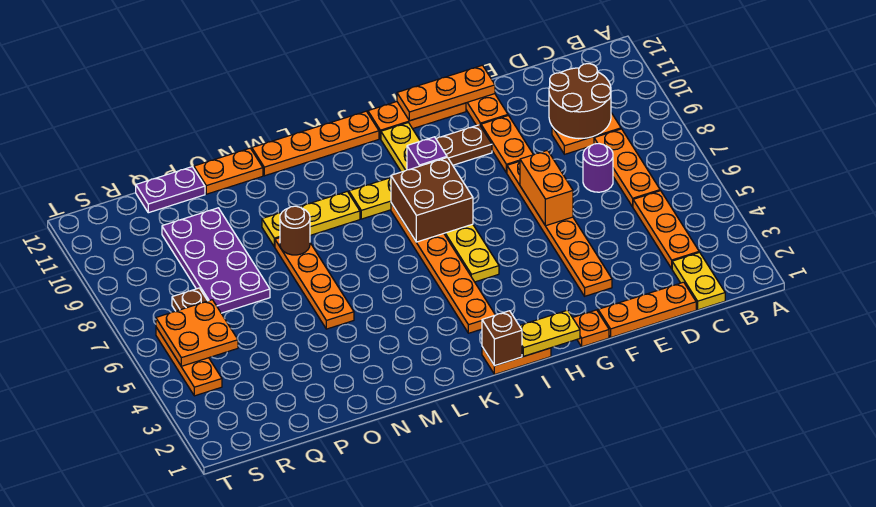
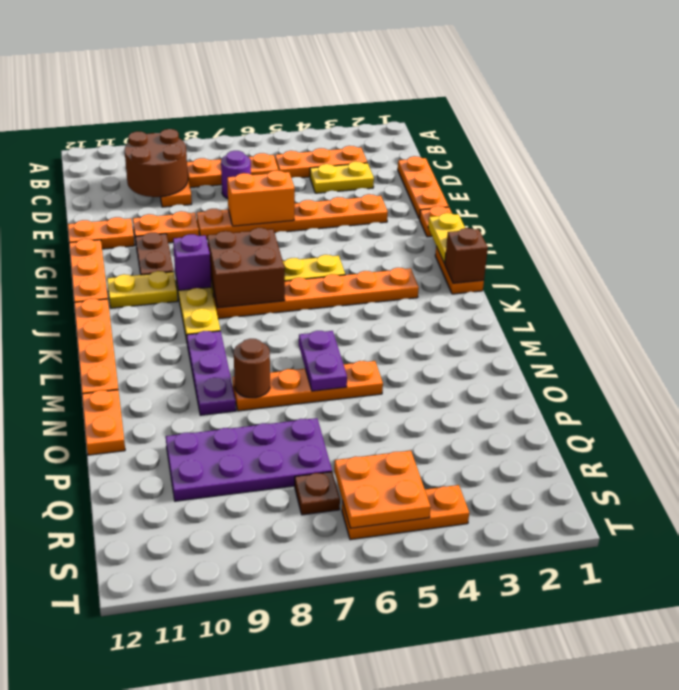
yellow 1x2 plate [672,252,725,310] -> yellow 1x2 plate moved to [310,161,374,193]
orange 1x3 plate [397,65,495,121] -> none
yellow 1x3 plate [262,191,360,247] -> purple 1x3 plate [187,331,236,415]
purple 1x2 plate [136,167,205,213] -> purple 1x2 plate moved to [299,331,347,391]

